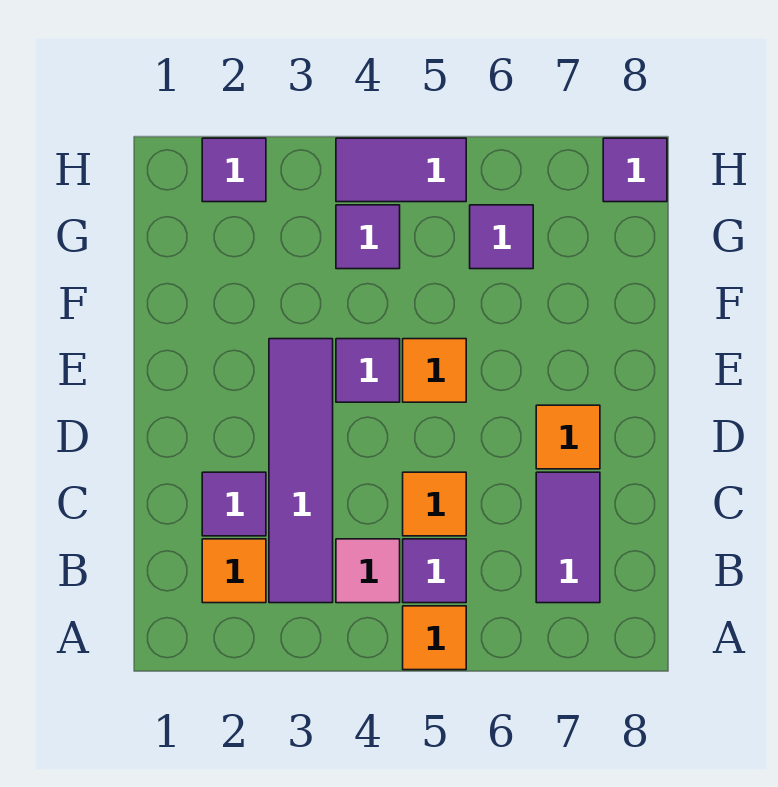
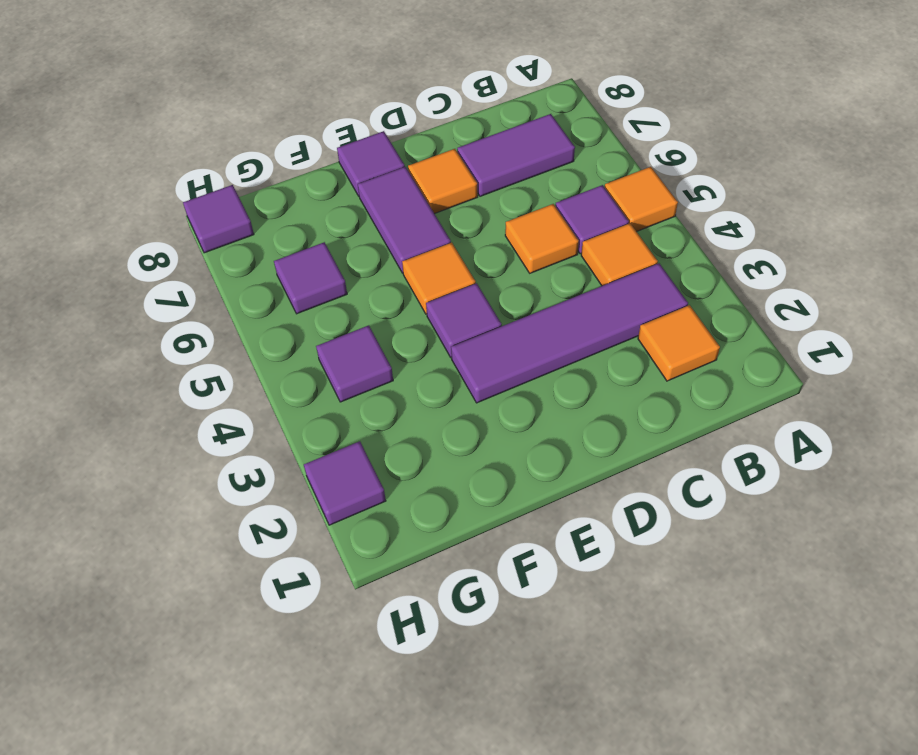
pink 1x1 tile [336,539,400,603] -> orange 1x1 tile [581,223,658,286]
purple 1x1 tile [202,472,266,536] -> purple 1x1 tile moved to [337,131,405,196]
purple 1x2 tile [336,138,466,202] -> purple 1x2 tile moved to [358,167,451,273]

